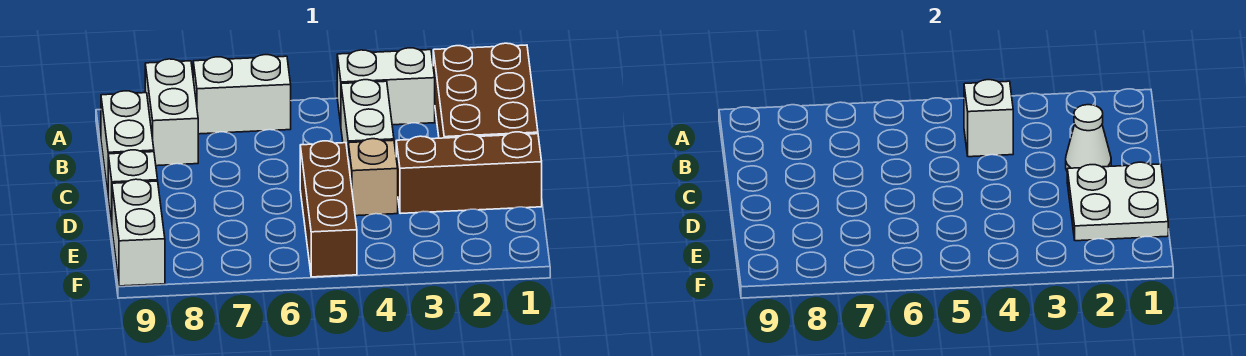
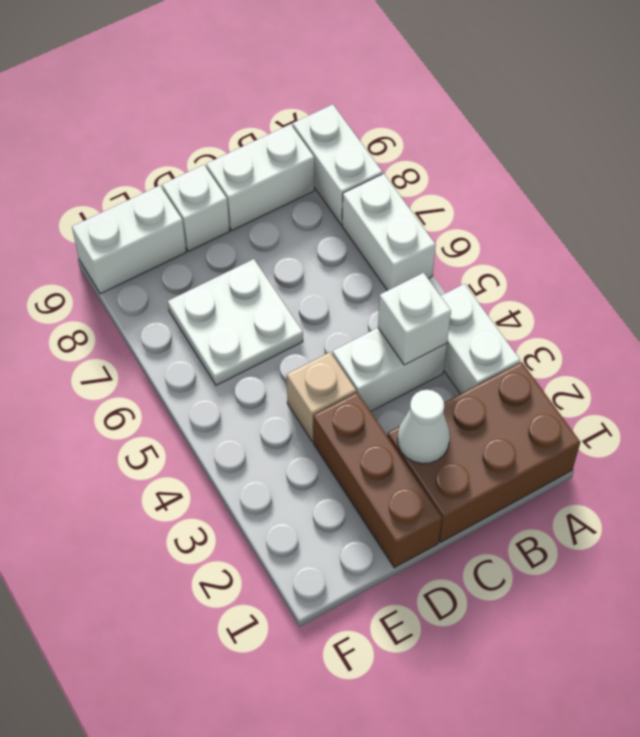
white 1x2 brick [145,59,198,166] -> white 1x2 brick turned to [293,104,383,225]
white 2x2 plate [1067,162,1168,241] -> white 2x2 plate moved to [168,259,303,385]
brown 1x3 brick [300,141,357,277] -> none

